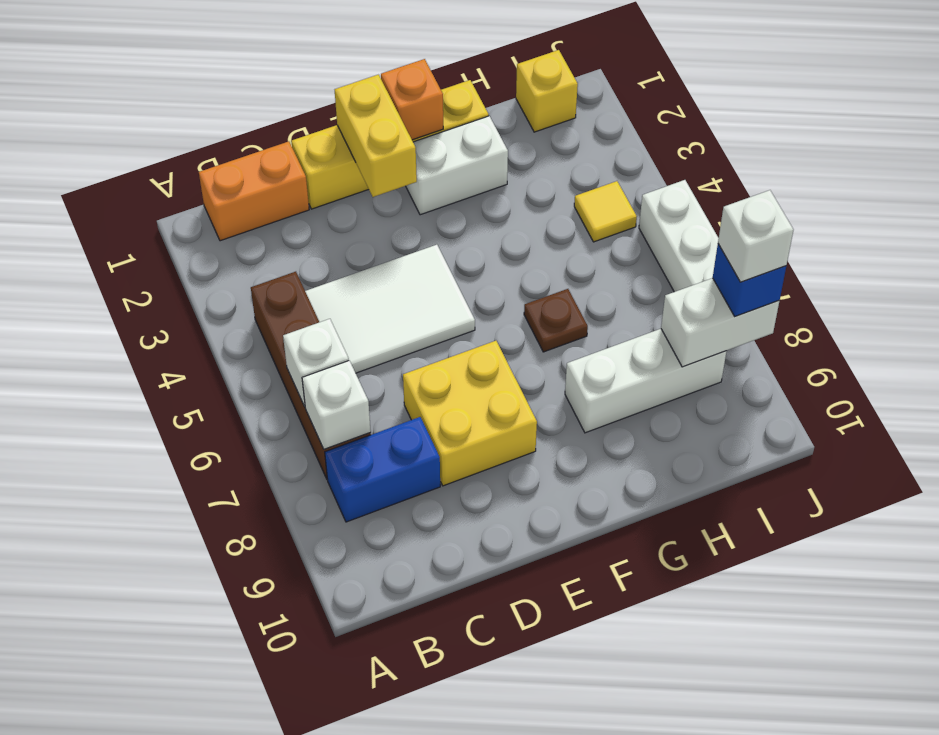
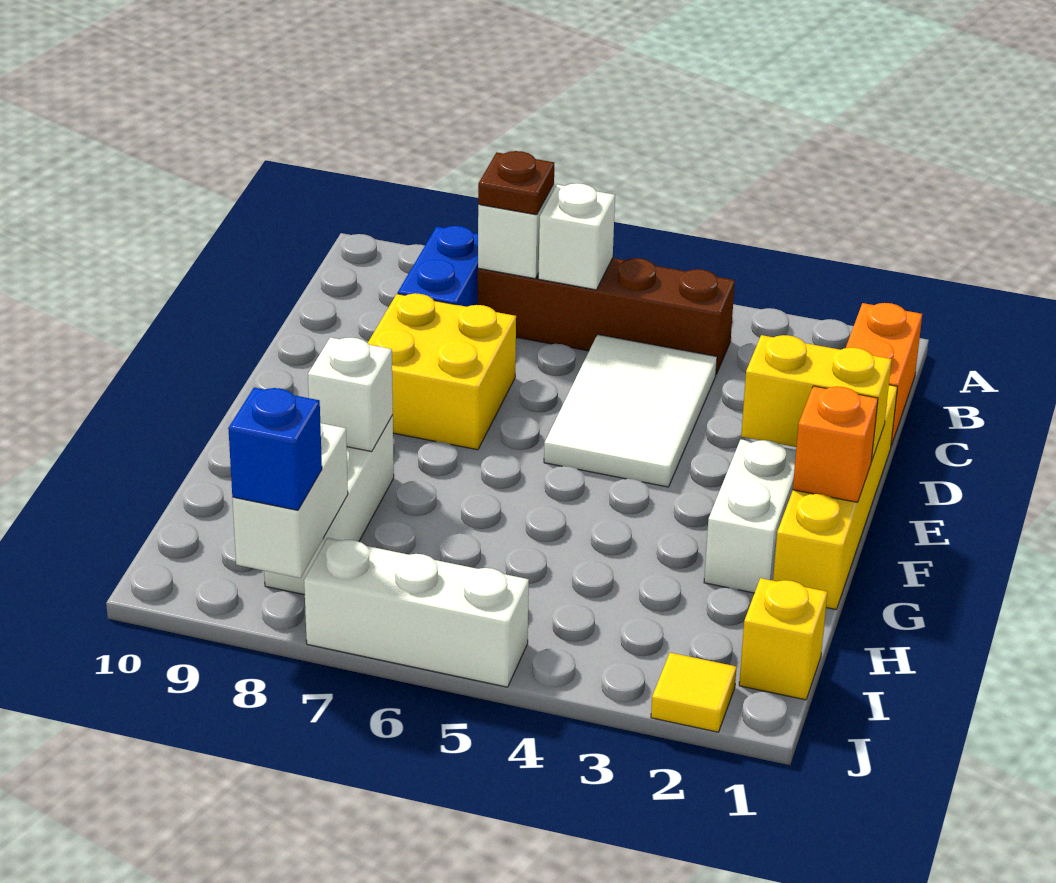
brown 1x1 plate [524,289,588,352] -> brown 1x1 plate moved to [478,151,554,215]
yellow 1x1 tile [574,181,637,242] -> yellow 1x1 tile moved to [651,653,736,732]
white 1x1 brick [718,190,793,282] -> white 1x1 brick moved to [308,337,393,452]

